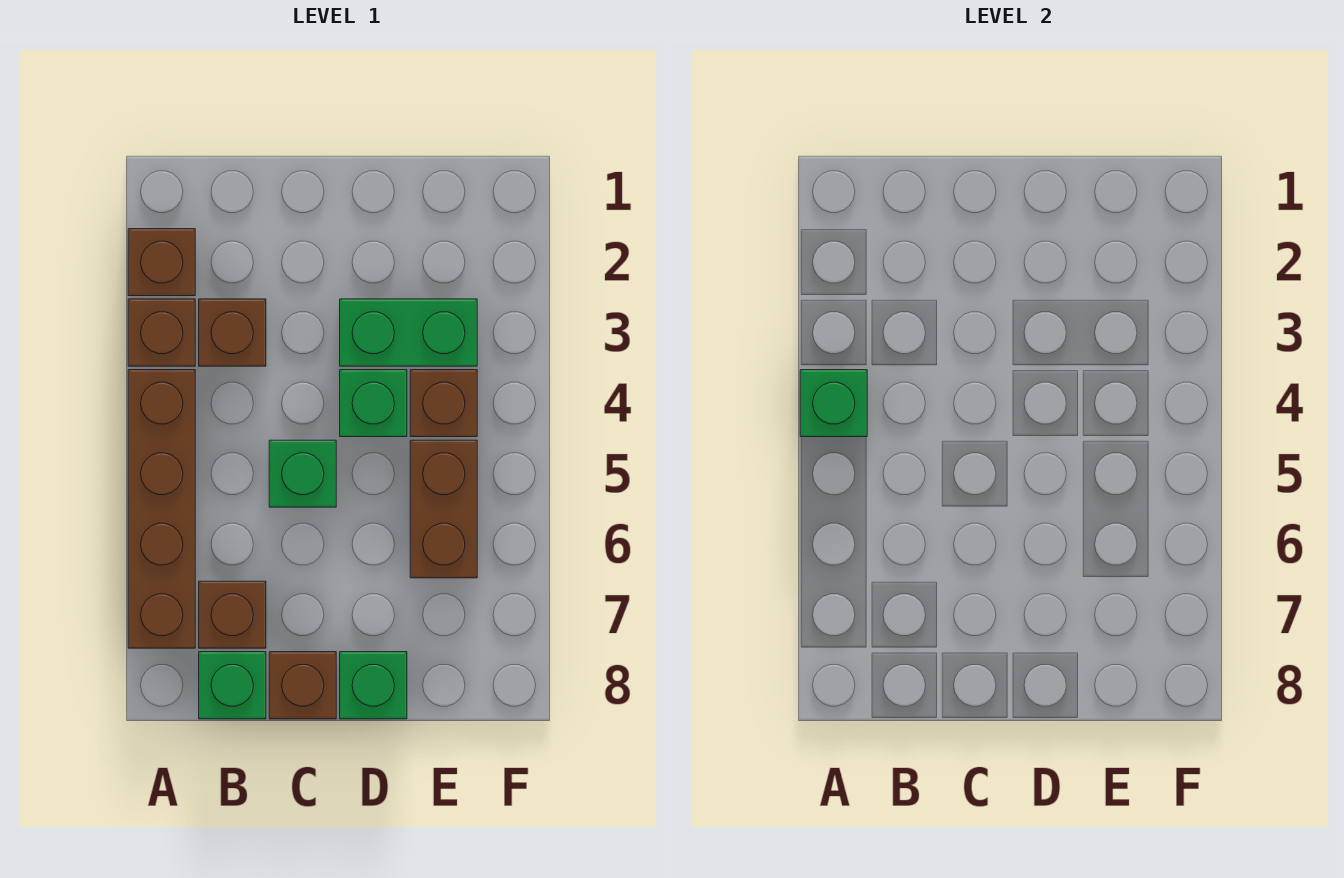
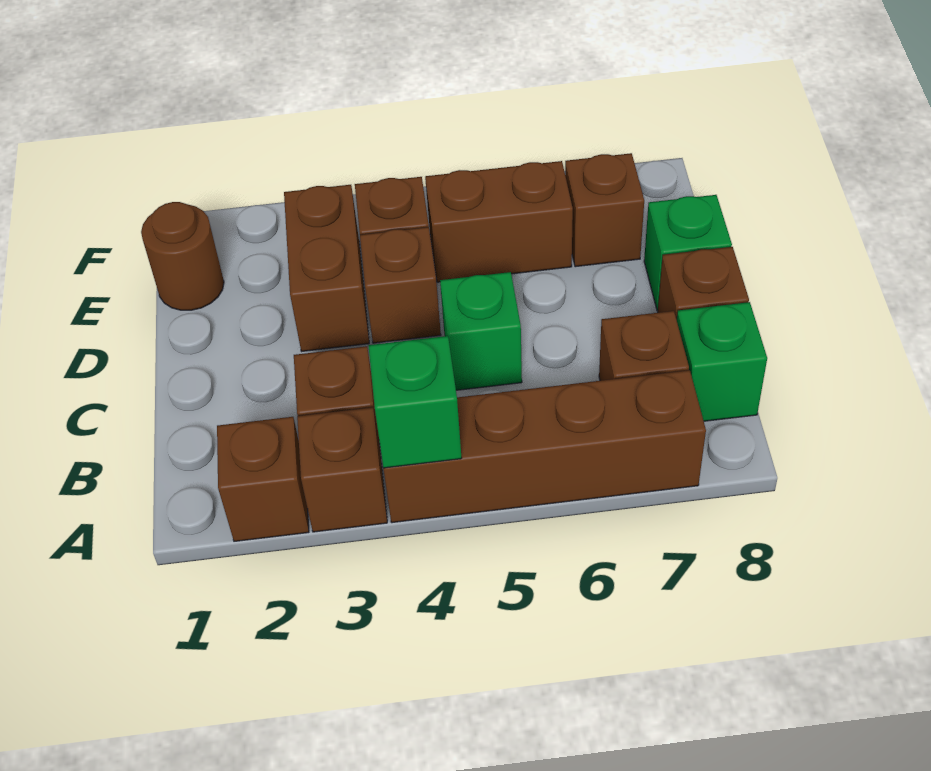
green 1x2 brick [340,299,477,366] -> brown 1x2 brick [284,185,369,351]
green 1x1 brick [340,370,407,437] -> brown 1x1 brick [360,227,441,343]
none -> brown 1x1 round brick [141,202,224,310]
none -> brown 1x1 brick [565,153,644,267]

